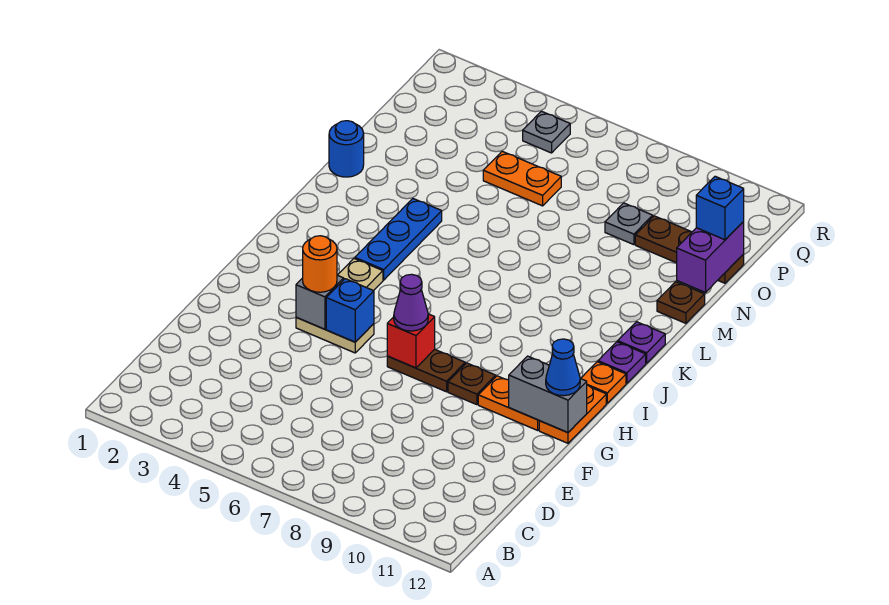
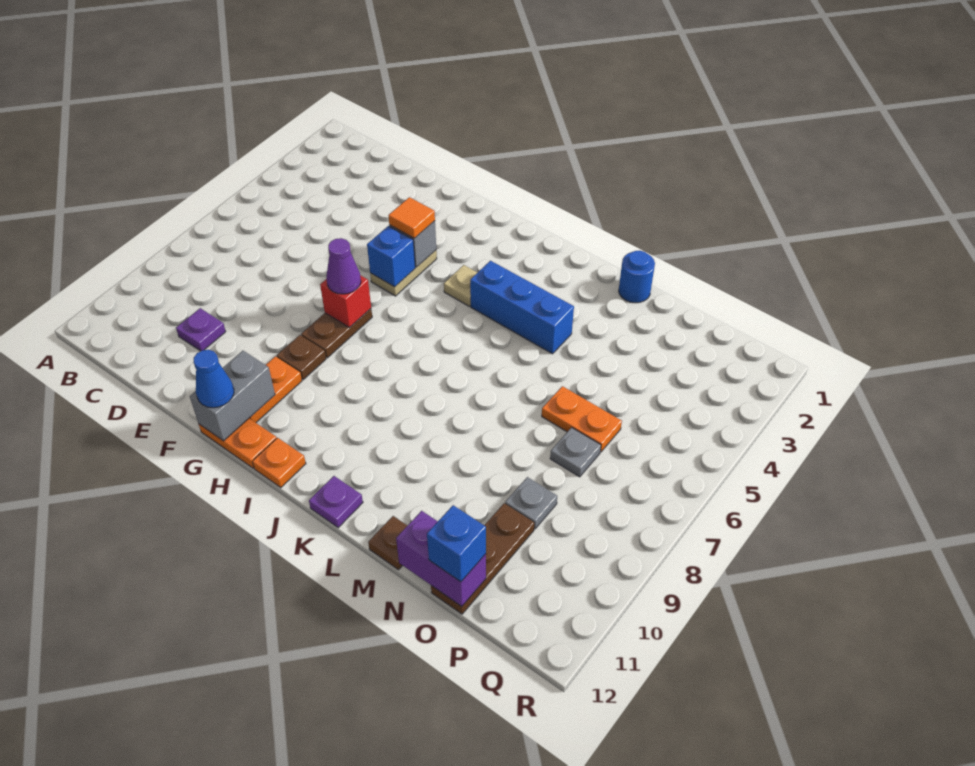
orange 1x1 round brick [303,236,337,292] -> orange 1x1 tile [388,197,435,238]
blue 1x3 plate [355,199,442,280] -> blue 1x3 brick [470,261,574,354]
purple 1x1 plate [598,342,646,383] -> purple 1x1 plate moved to [176,308,226,351]
orange 1x2 plate [483,151,561,206] -> orange 1x2 plate turned to [542,386,622,452]
grey 1x1 plate [523,111,570,153] -> grey 1x1 plate moved to [550,427,601,477]

